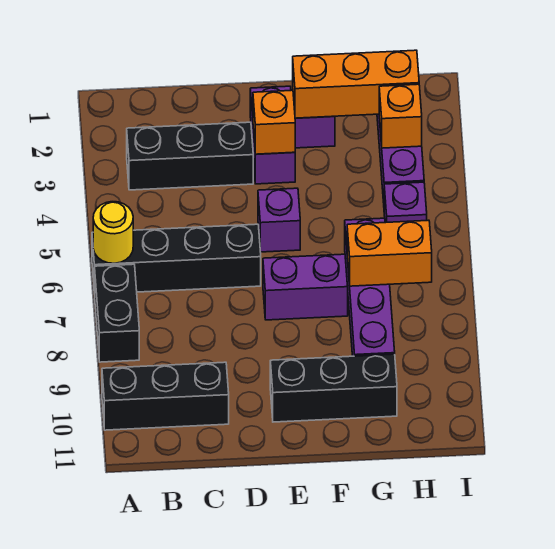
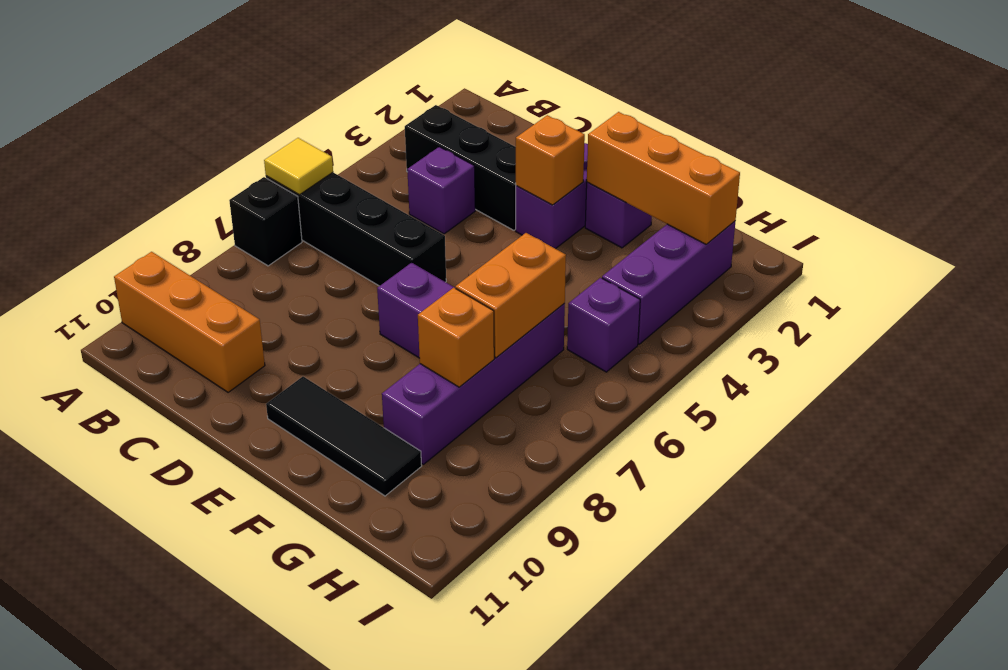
yellow 1x1 round brick [93,202,133,263] -> yellow 1x1 tile [264,138,333,195]
black 1x2 brick [95,264,139,362] -> black 1x1 brick [229,177,302,266]
black 1x3 brick [102,362,229,430] -> orange 1x3 brick [114,252,265,392]
purple 1x1 brick [258,188,300,252] -> purple 1x1 brick moved to [407,147,475,234]
black 1x3 brick [270,354,397,422] -> black 1x3 tile [266,377,422,496]
orange 1x2 brick [347,220,432,286] -> orange 1x2 brick turned to [455,233,566,358]
orange 1x1 brick [379,84,422,148] -> orange 1x1 brick moved to [418,288,494,387]

